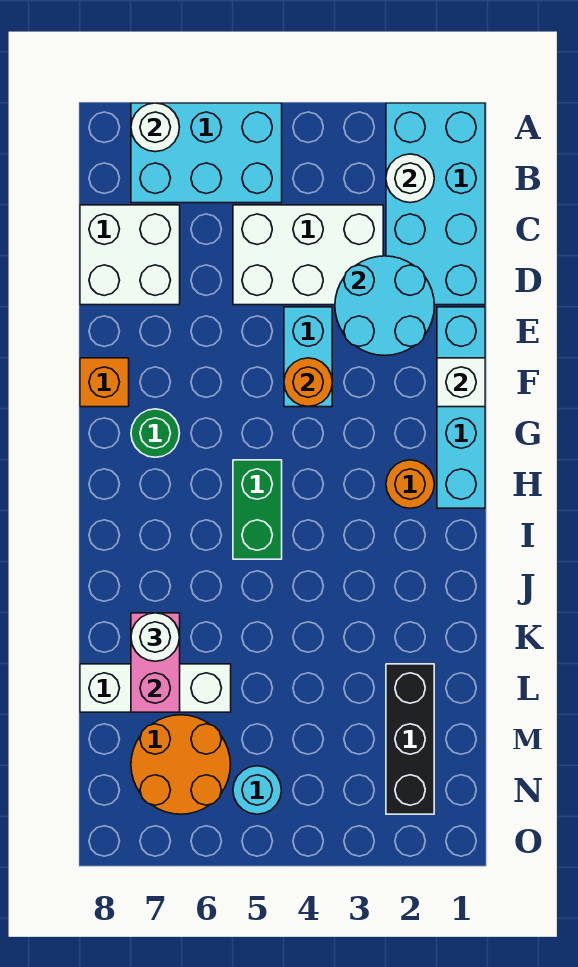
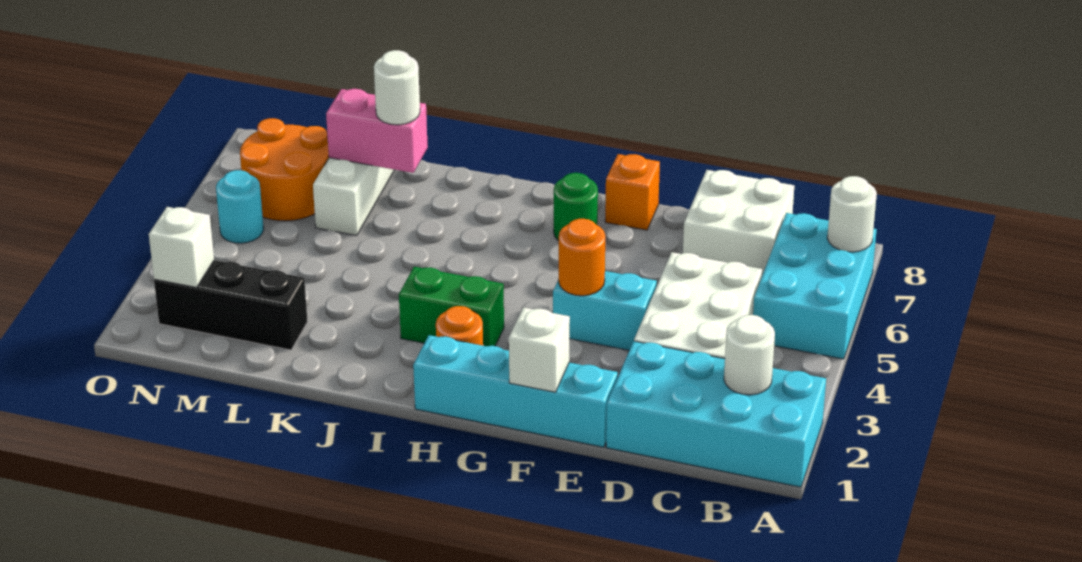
cyan 2x2 round brick [335,256,434,356] -> none
green 1x2 brick [233,460,282,559] -> green 1x2 brick moved to [399,267,504,346]
none -> white 1x1 brick [149,207,214,288]

